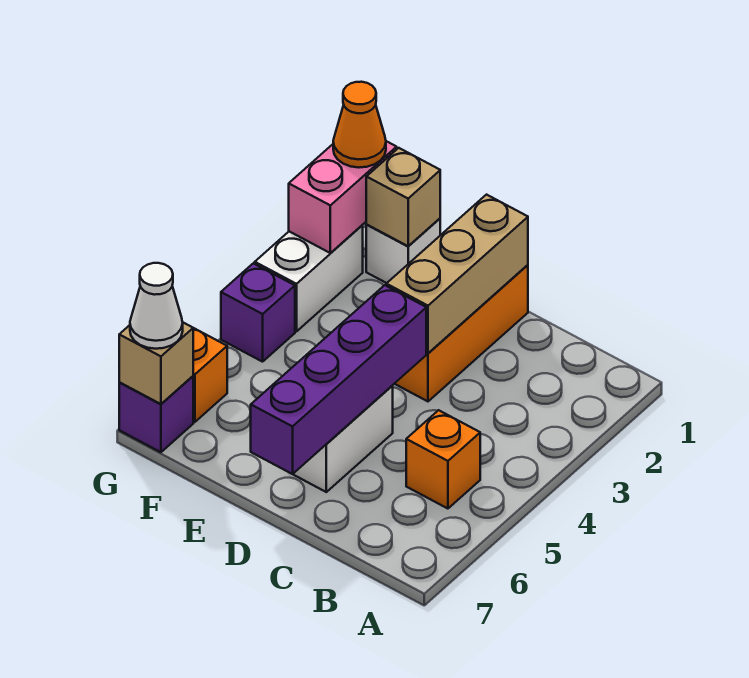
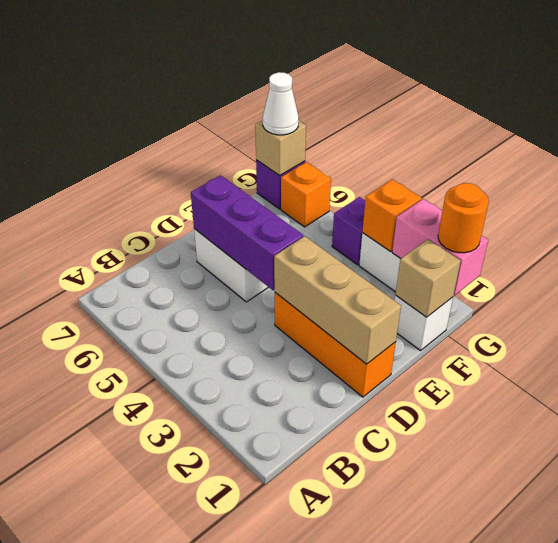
orange 1x1 brick [406,410,480,509] -> orange 1x1 brick moved to [362,179,422,252]
purple 1x4 brick [251,285,426,474] -> purple 1x3 brick [191,175,303,290]
orange 1x1 cone [333,82,386,168] -> orange 1x1 round brick [438,183,489,253]

